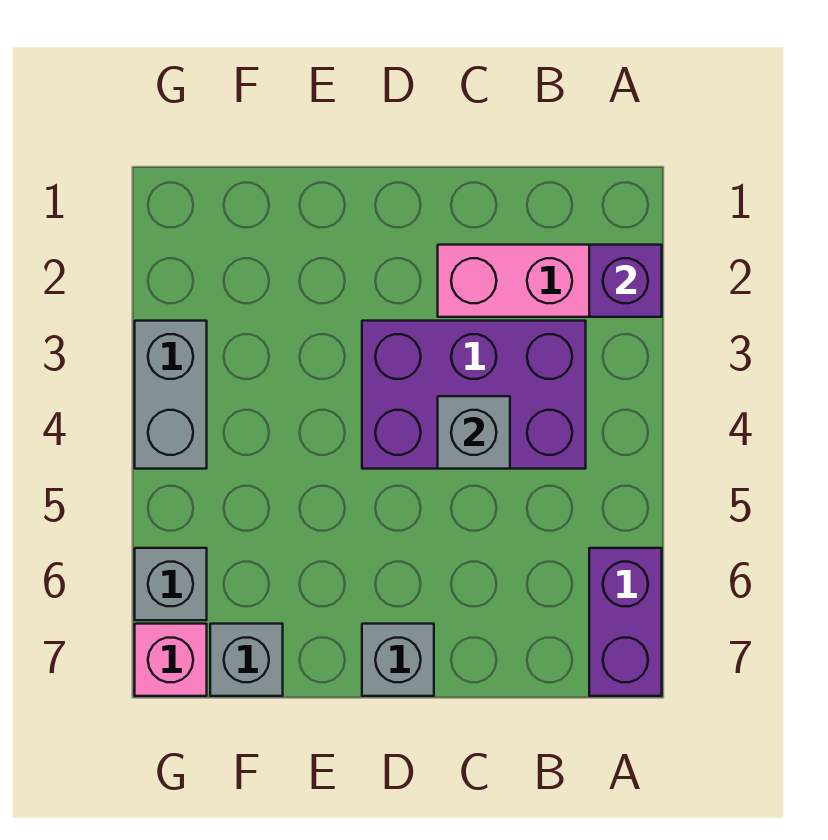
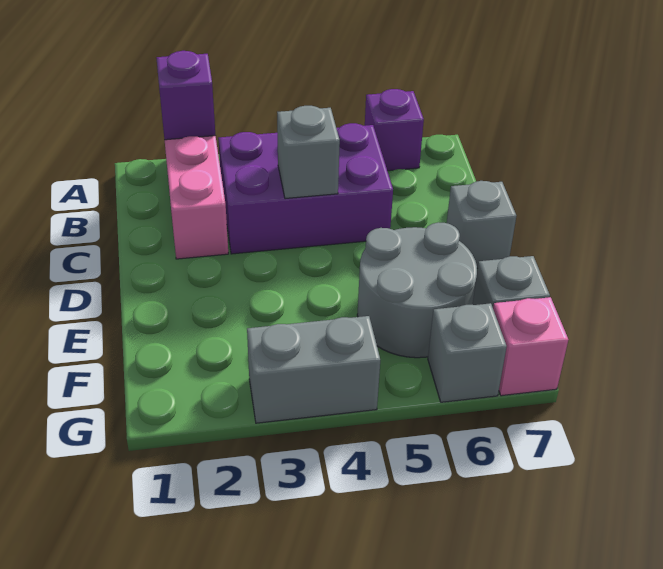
purple 1x2 brick [589,548,662,696] -> purple 1x1 brick [365,89,424,171]
purple 2x3 brick [362,321,586,469] -> purple 2x3 brick turned to [218,123,393,254]
none -> grey 2x2 round brick [357,222,477,358]

